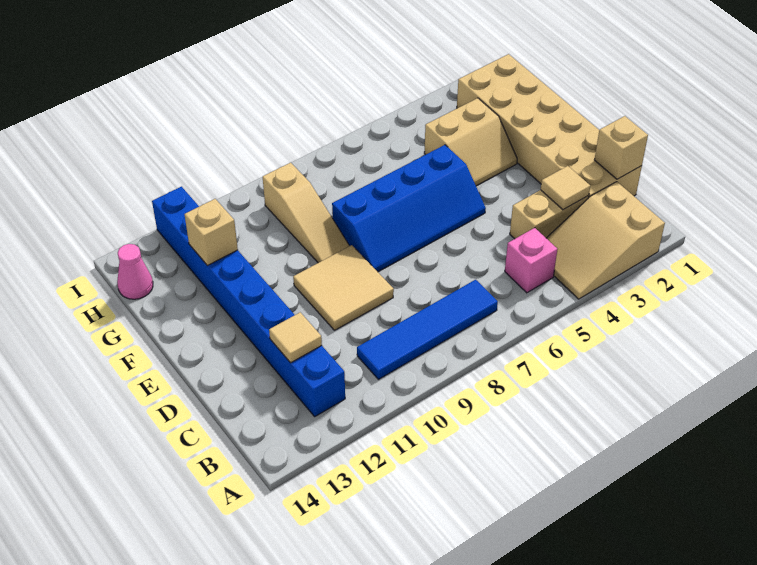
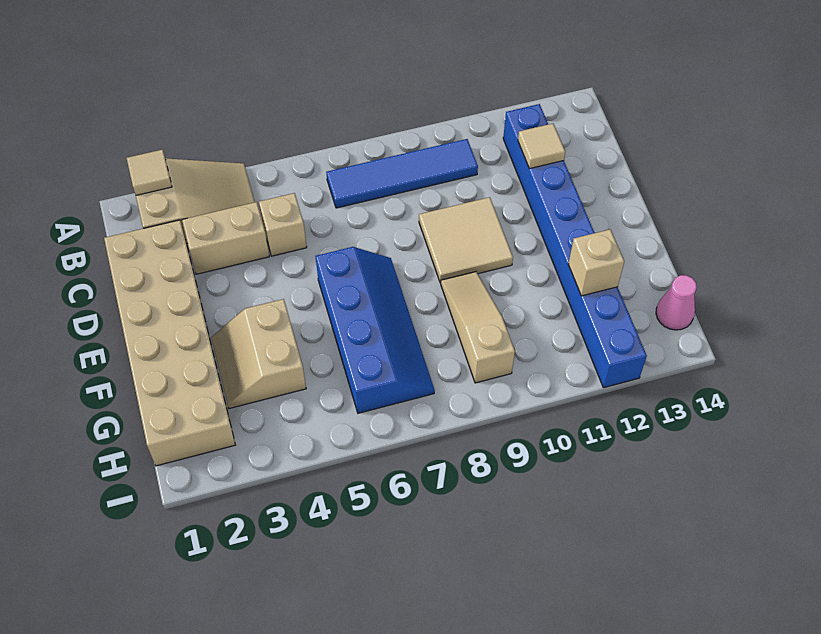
pink 1x1 brick [505,228,557,293] -> none
tan 1x1 brick [594,116,648,179] -> tan 1x1 brick moved to [259,193,307,256]
tan 1x1 tile [541,166,590,210] -> tan 1x1 tile moved to [127,150,172,195]
blue 2x4 slope [332,145,486,272] -> blue 2x4 slope turned to [316,247,435,413]
tan 2x2 slope [424,98,517,186] -> tan 2x2 slope turned to [211,299,306,409]

